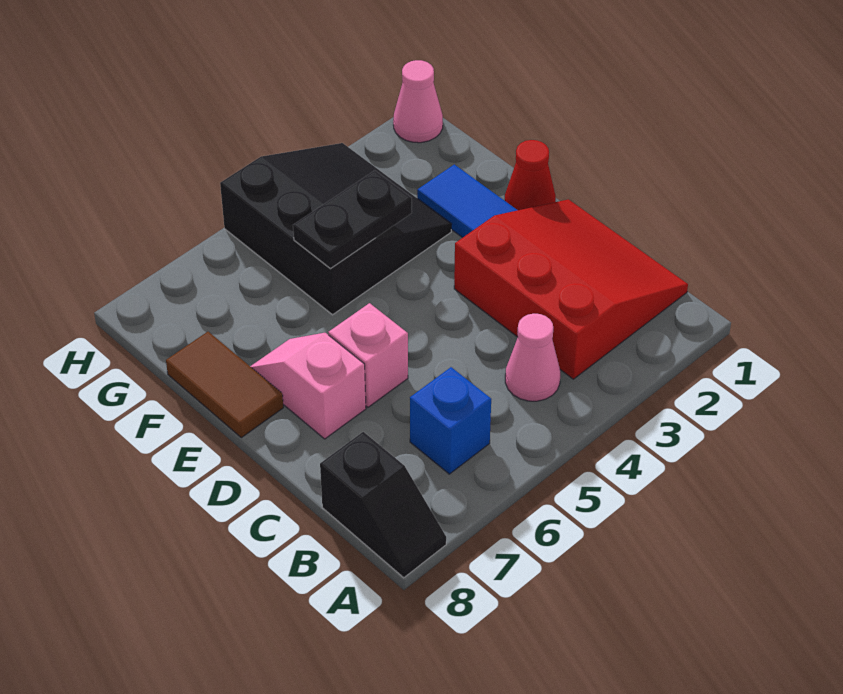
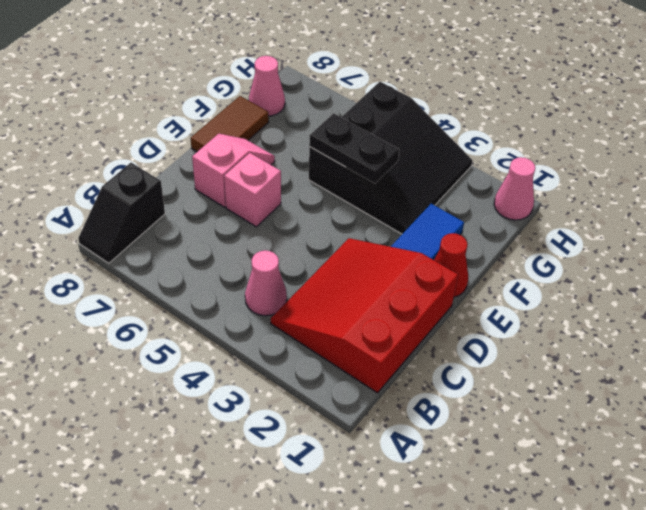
red 3x3 slope [454,199,688,379] -> red 3x3 slope turned to [271,238,458,393]
blue 1x1 brick [410,367,491,474] -> none
none -> pink 1x1 cone [249,56,285,116]

